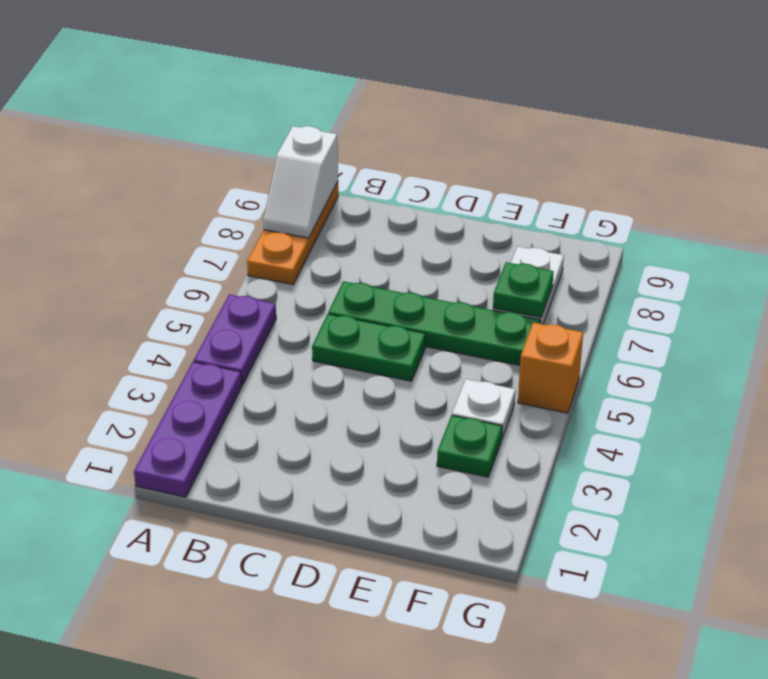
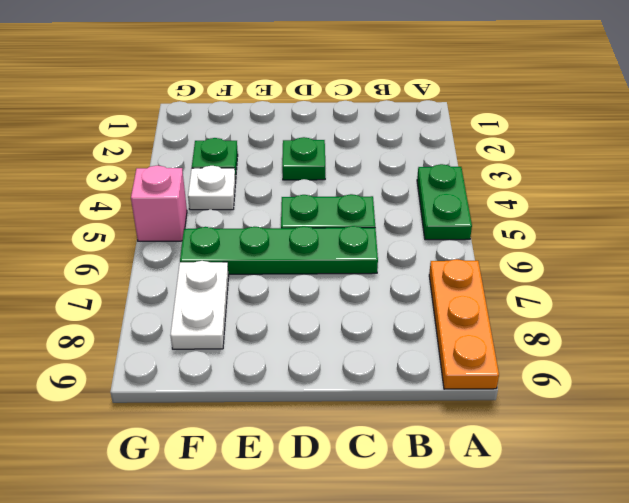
purple 1x3 plate [134,362,242,497] -> none
purple 1x2 plate [194,294,276,385] -> green 1x2 plate [417,164,472,240]
white 1x2 slope [263,126,338,238] -> none
green 1x1 plate [493,262,554,317] -> green 1x1 plate moved to [282,137,325,180]
orange 1x1 brick [518,323,583,413] -> pink 1x1 brick [131,165,187,241]

